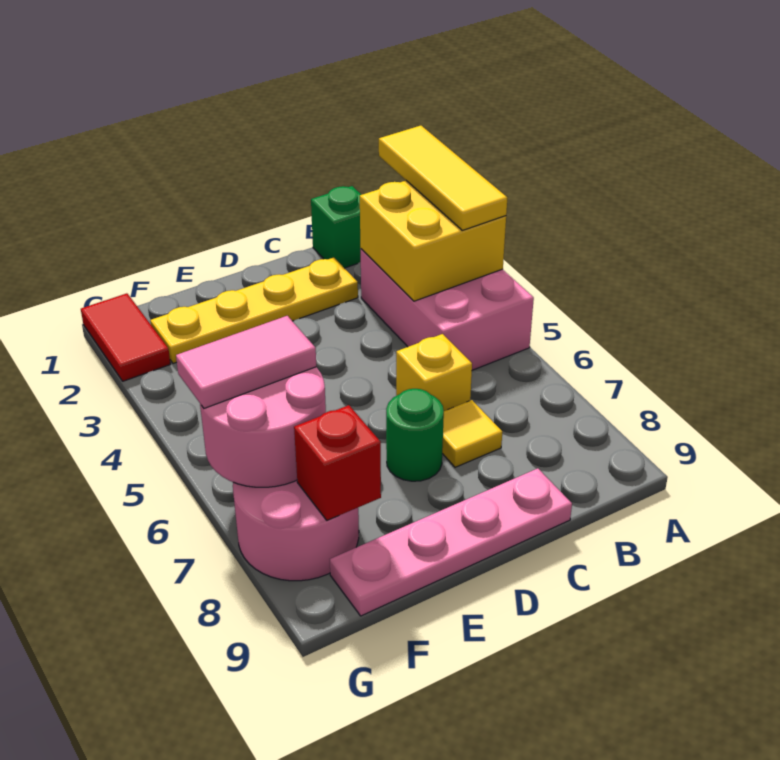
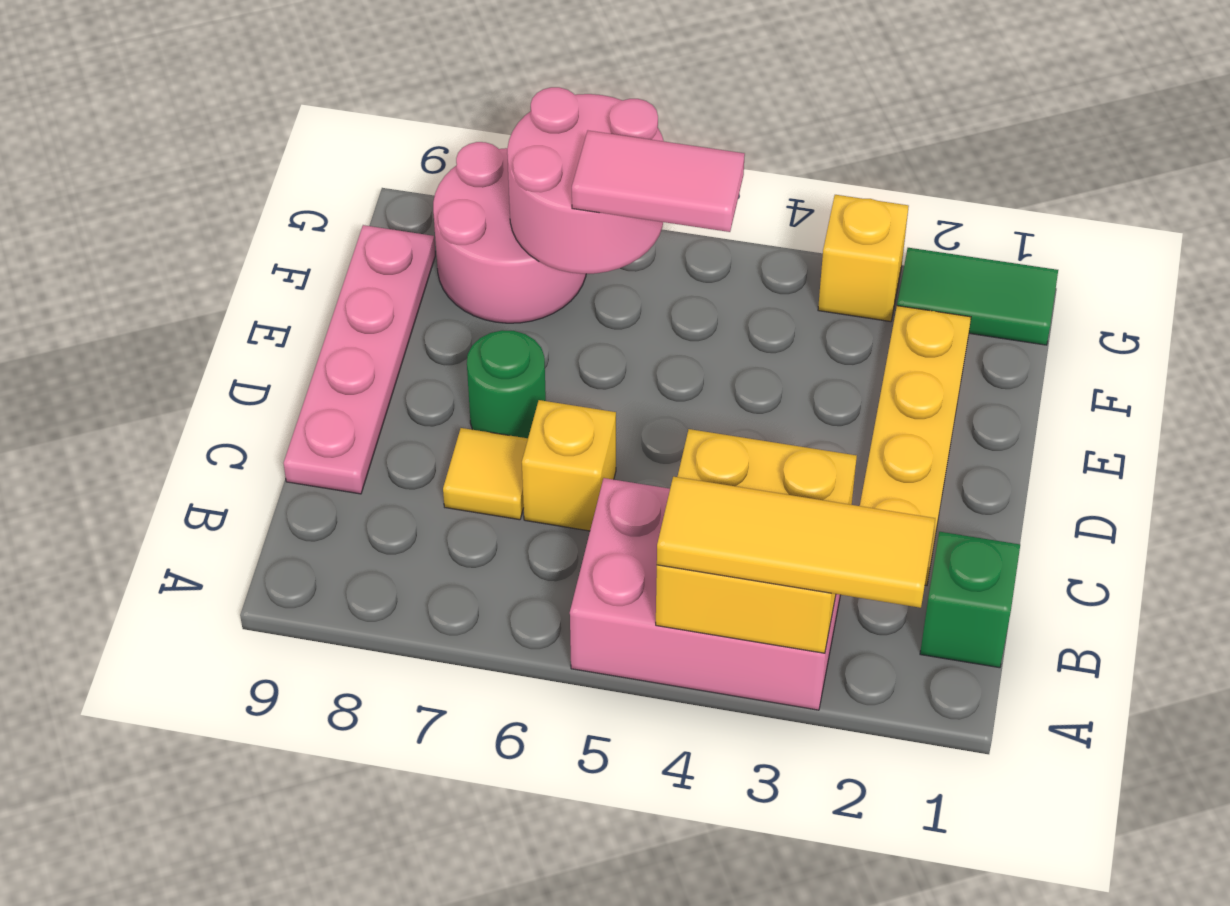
pink 1x2 tile [176,316,316,408] -> pink 1x2 tile turned to [572,131,745,232]
red 1x1 brick [294,405,381,521] -> none
red 1x2 tile [81,293,170,381] -> green 1x2 tile [897,248,1058,345]
none -> yellow 1x1 brick [818,195,909,322]

